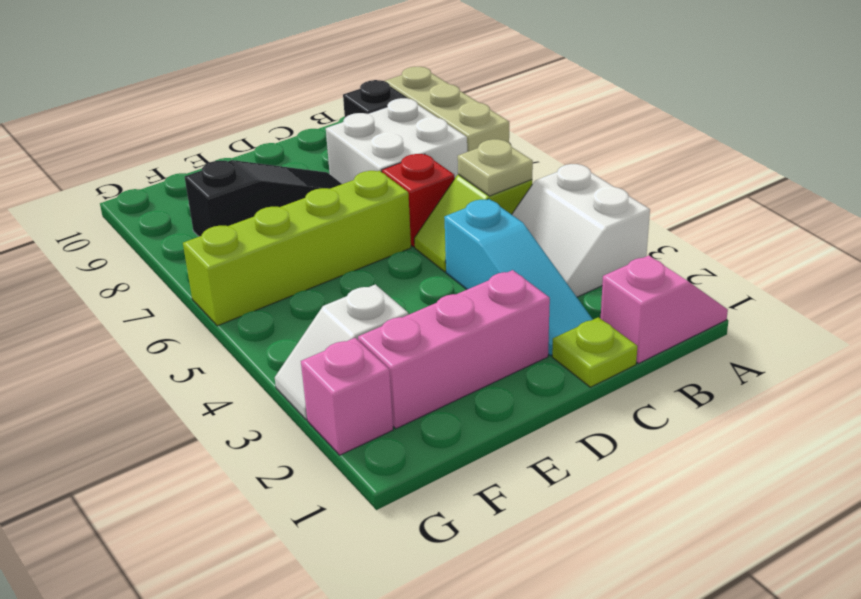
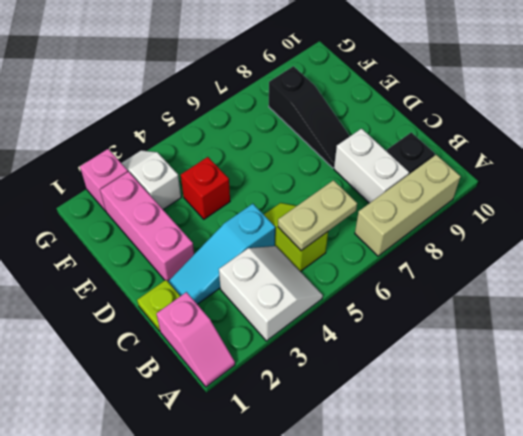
white 2x2 slope [512,164,650,297] -> white 2x2 slope turned to [219,246,323,341]
tan 1x1 plate [458,139,533,196] -> tan 1x2 plate [278,180,357,251]
white 2x2 brick [326,98,467,184] -> white 1x2 brick [334,129,409,203]
red 1x1 brick [382,154,455,247] -> red 1x1 brick moved to [181,157,230,219]
lime 1x4 brick [183,171,411,326] -> none

